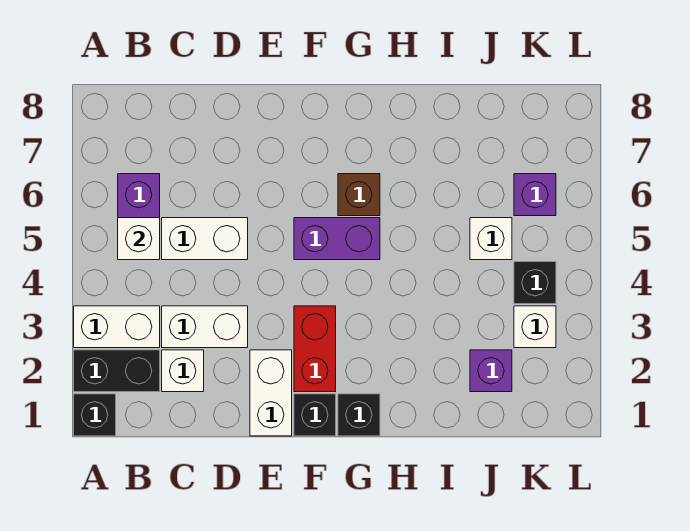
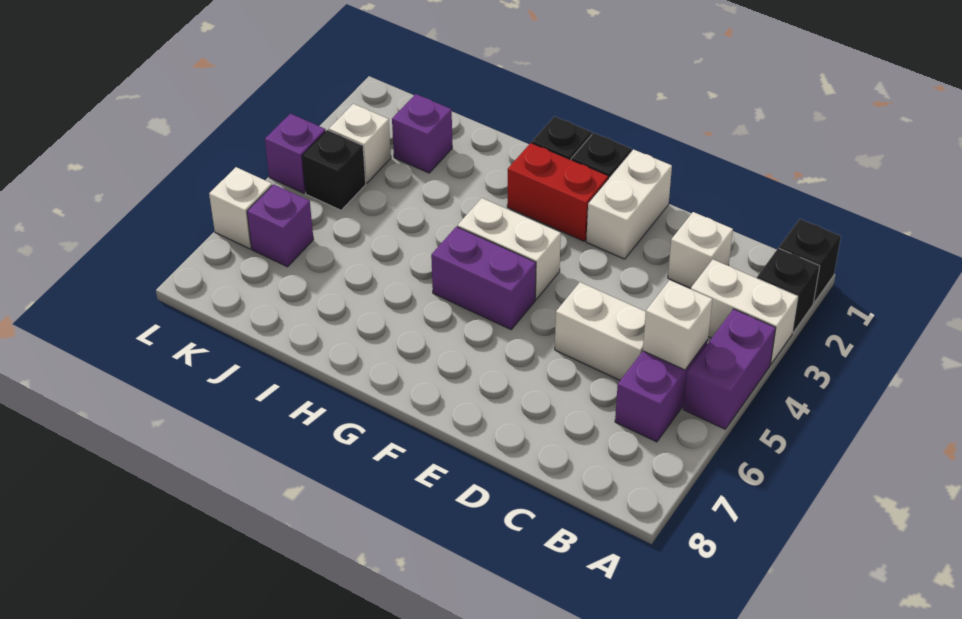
black 1x2 brick [74,350,160,392] -> black 1x1 brick [757,248,820,333]
none -> purple 1x2 brick [683,309,776,429]
white 1x2 brick [162,306,248,348] -> white 1x2 brick moved to [457,198,561,299]
red 1x2 brick [294,306,336,392] -> red 1x2 brick turned to [507,143,608,241]
brown 1x1 brick [338,174,380,216] -> none
white 1x1 brick [470,218,512,260] -> white 1x1 brick moved to [209,167,272,249]
none -> purple 1x1 brick [265,114,326,193]

